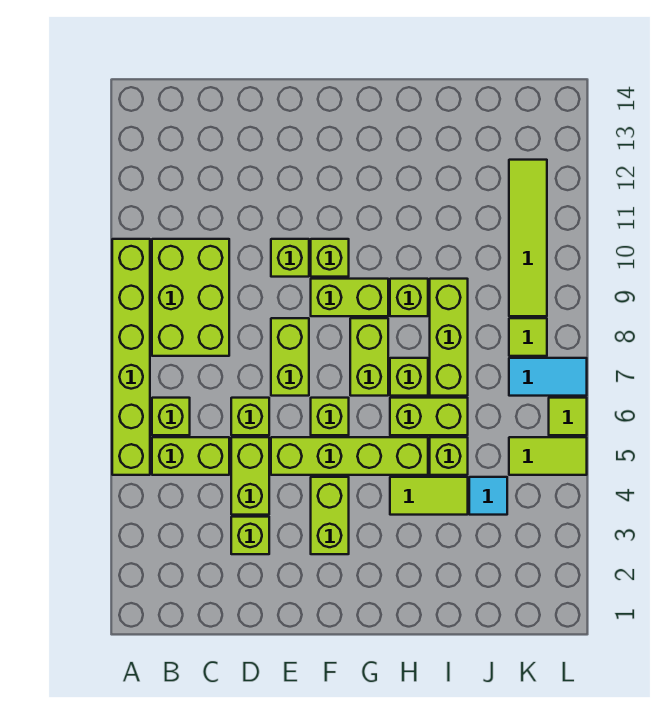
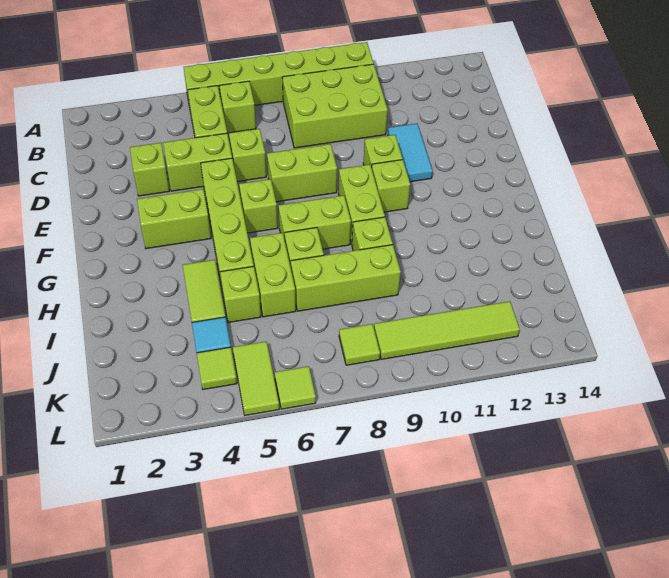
none -> lime 1x1 tile [197,347,237,389]
cyan 1x2 tile [509,358,587,396] -> cyan 1x2 tile moved to [388,123,433,182]

